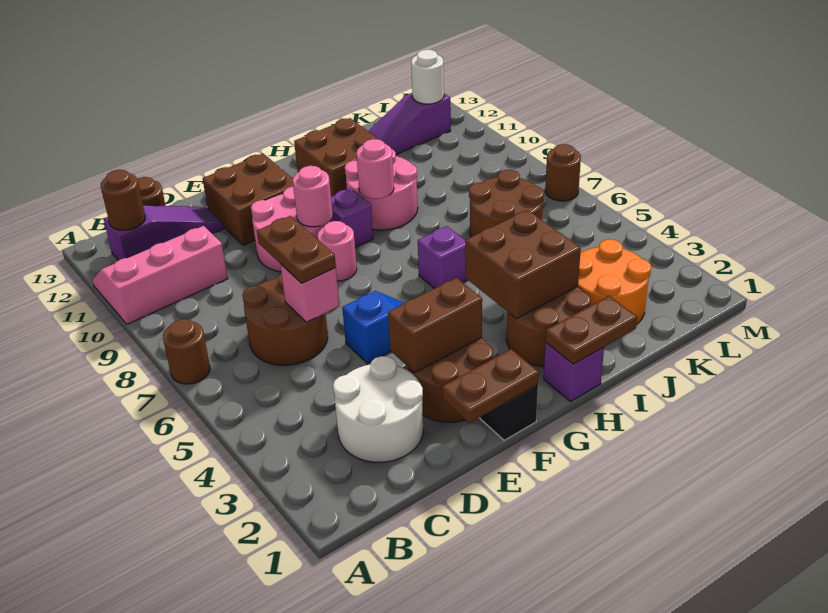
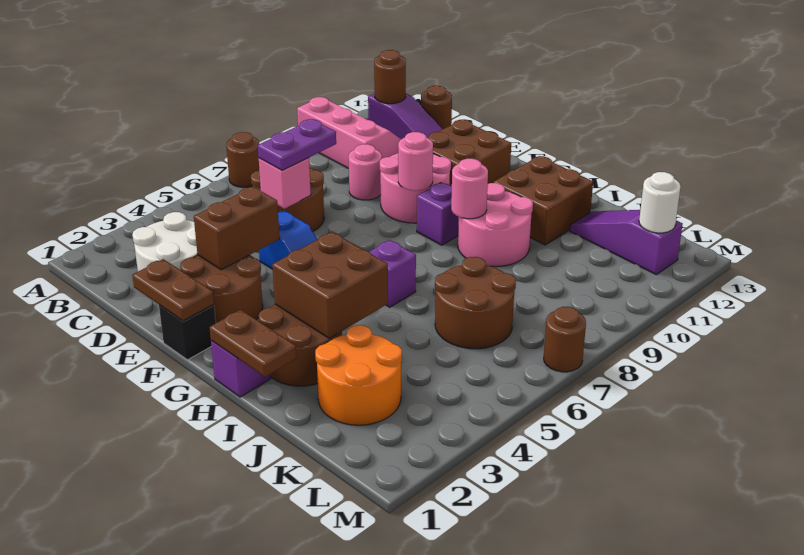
brown 1x2 plate [257,216,336,283] -> purple 1x2 plate [258,119,336,170]
brown 1x2 brick [388,278,482,373] -> brown 1x2 brick turned to [194,187,280,270]
pink 1x1 round brick [317,221,357,281] -> pink 1x1 round brick moved to [349,144,382,200]

